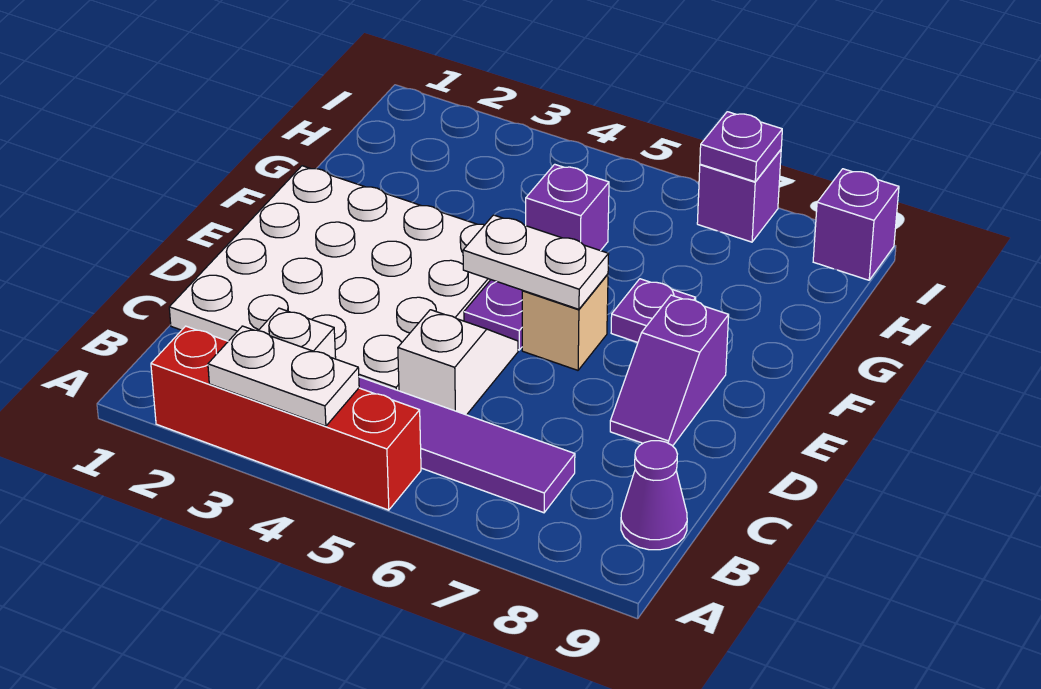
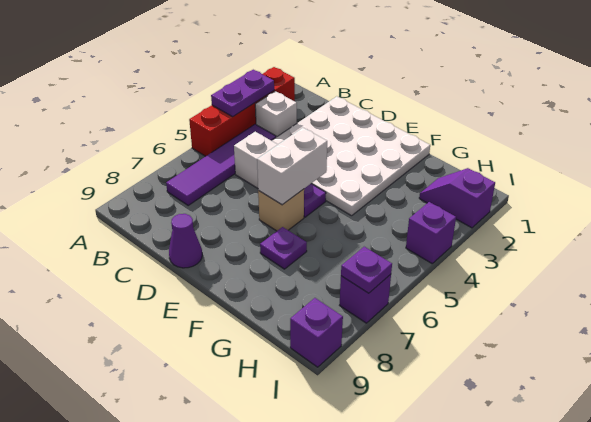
white 1x2 plate [208,326,359,426] -> purple 1x2 plate [211,70,274,117]
purple 1x1 cone [621,441,687,550] -> purple 1x1 cone moved to [169,214,202,268]
purple 1x2 slope [610,295,729,446] -> purple 1x2 slope moved to [419,168,495,228]
white 1x2 plate [463,215,609,309] -> white 1x2 brick [257,128,327,205]
purple 1x1 brick [526,164,609,251] -> purple 1x1 brick moved to [406,202,456,263]

